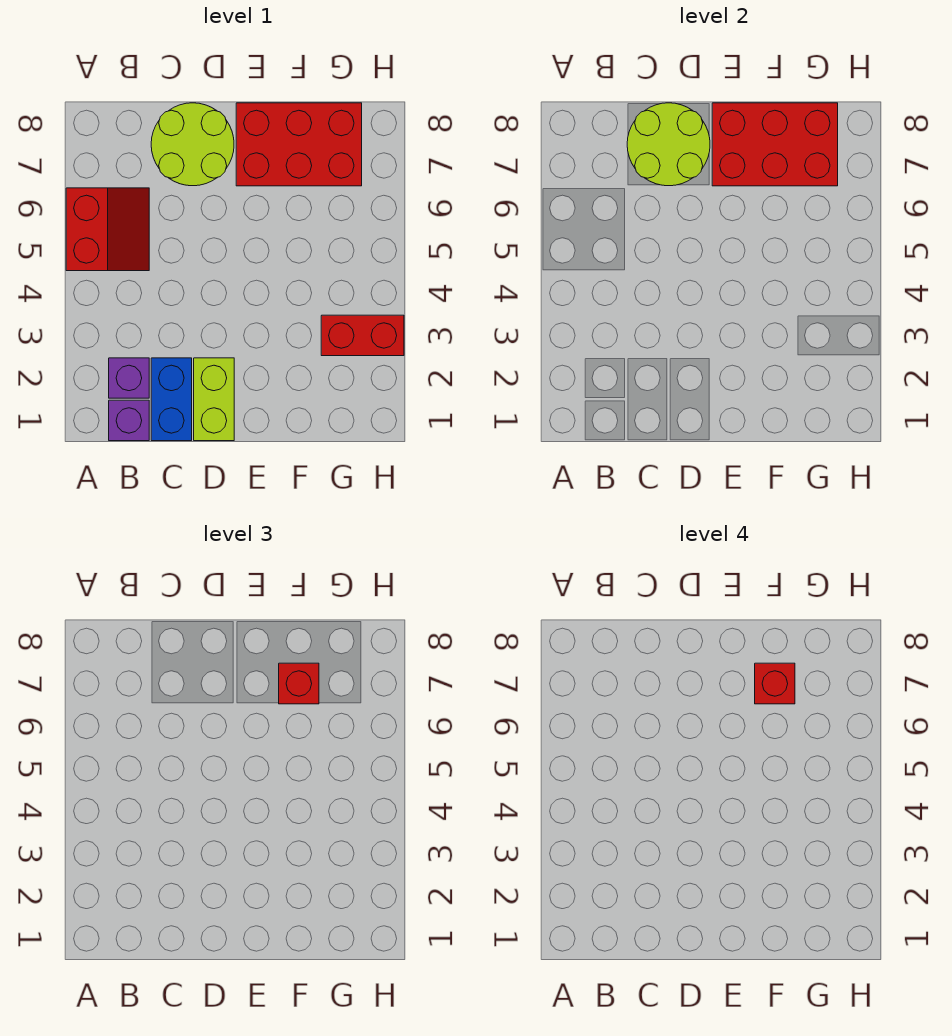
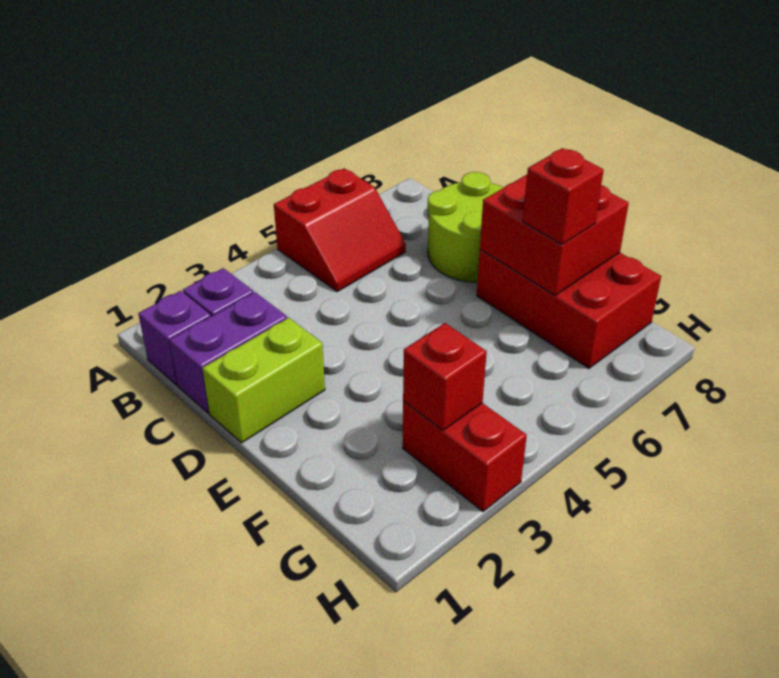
blue 1x2 brick [151,358,192,441] -> purple 1x2 brick [170,292,287,413]
lime 2x2 round brick [627,103,710,186] -> none
red 2x3 brick [712,103,838,186] -> red 2x2 brick [480,175,629,295]
red 1x1 brick [755,663,795,704] -> red 1x1 brick moved to [403,323,487,430]

